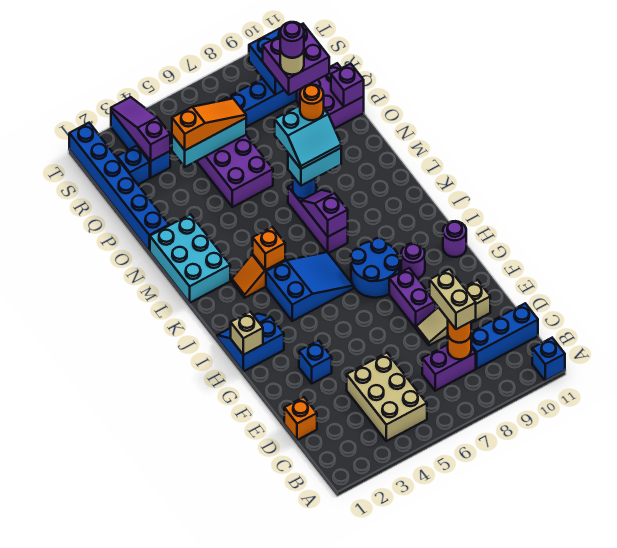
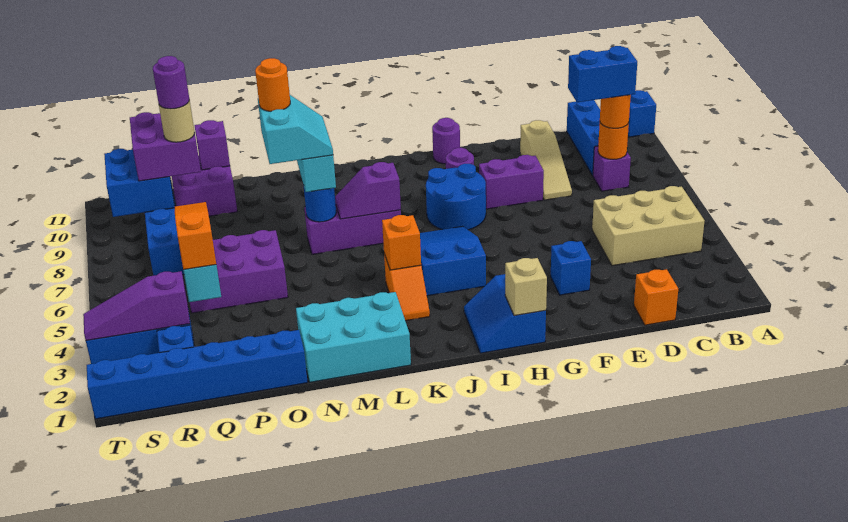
purple 1x2 brick [422,345,476,391] -> purple 1x1 brick [593,146,631,191]
tan 1x2 brick [430,269,476,329] -> blue 1x2 brick [568,46,637,102]

